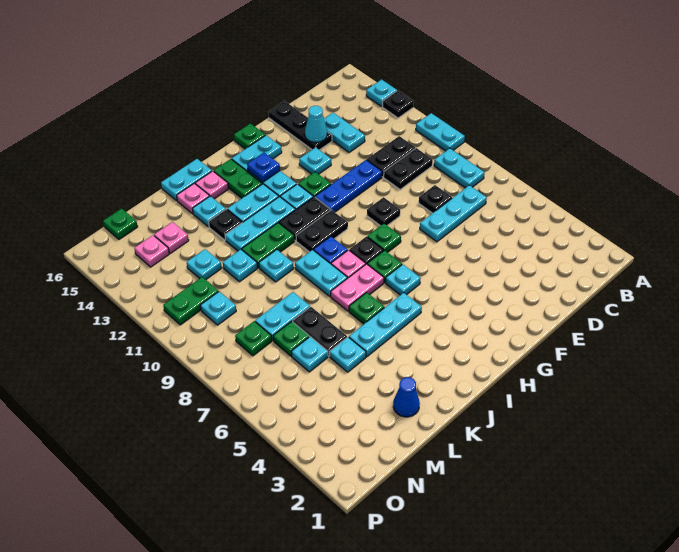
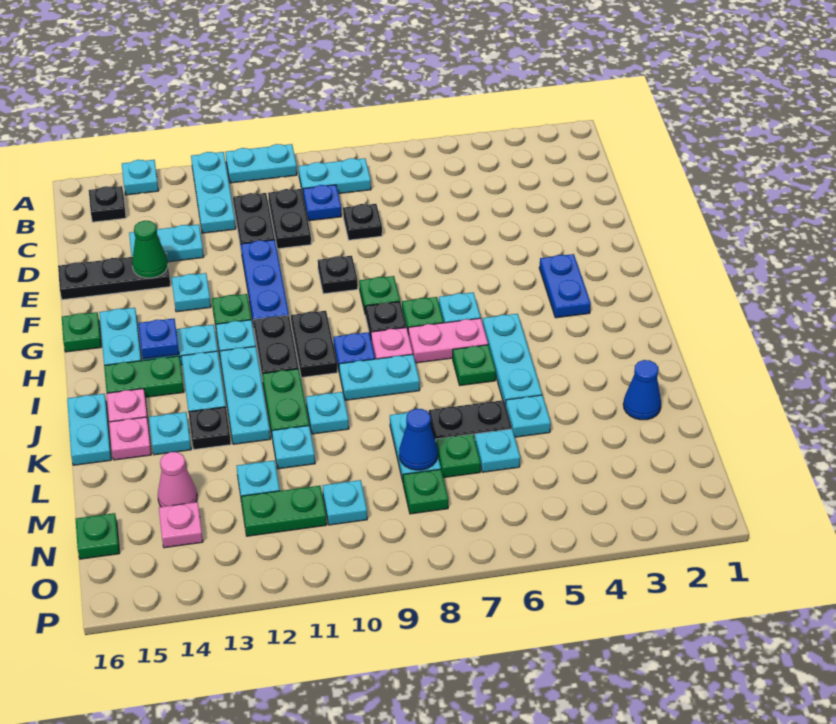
black 1x1 plate [382,91,414,118] -> black 1x1 plate moved to [89,186,126,222]
cyan 1x3 plate [420,185,487,242] -> cyan 1x3 plate moved to [191,152,236,233]
none -> blue 1x1 plate [303,185,341,221]
cyan 1x1 cone [305,106,327,143] -> green 1x1 cone [132,221,168,278]
none -> blue 1x2 plate [539,254,591,318]
pink 1x2 plate [331,264,384,311] -> pink 1x2 plate turned to [408,318,488,363]
none -> blue 1x1 cone [399,409,438,470]
pink 1x1 plate [154,222,189,253] -> pink 1x1 cone [158,452,197,507]
green 1x2 plate [163,277,219,325] -> green 1x2 plate turned to [241,486,327,536]

